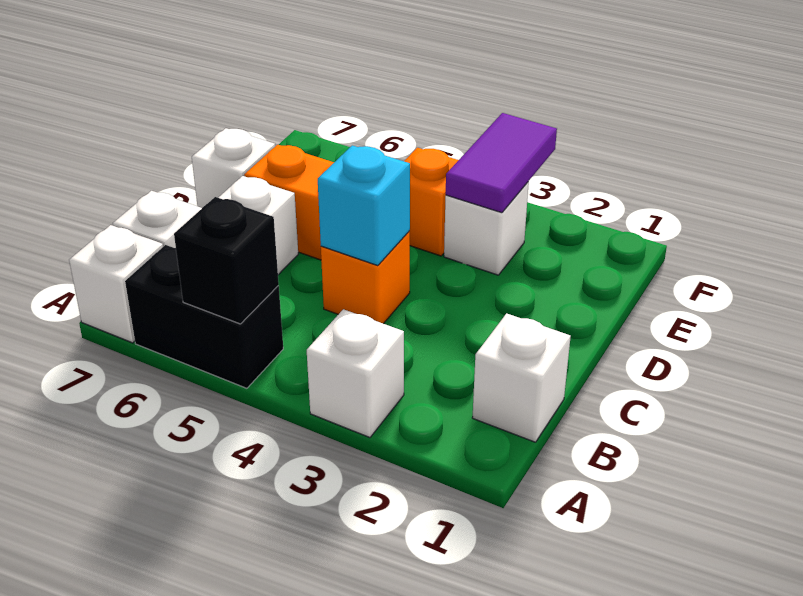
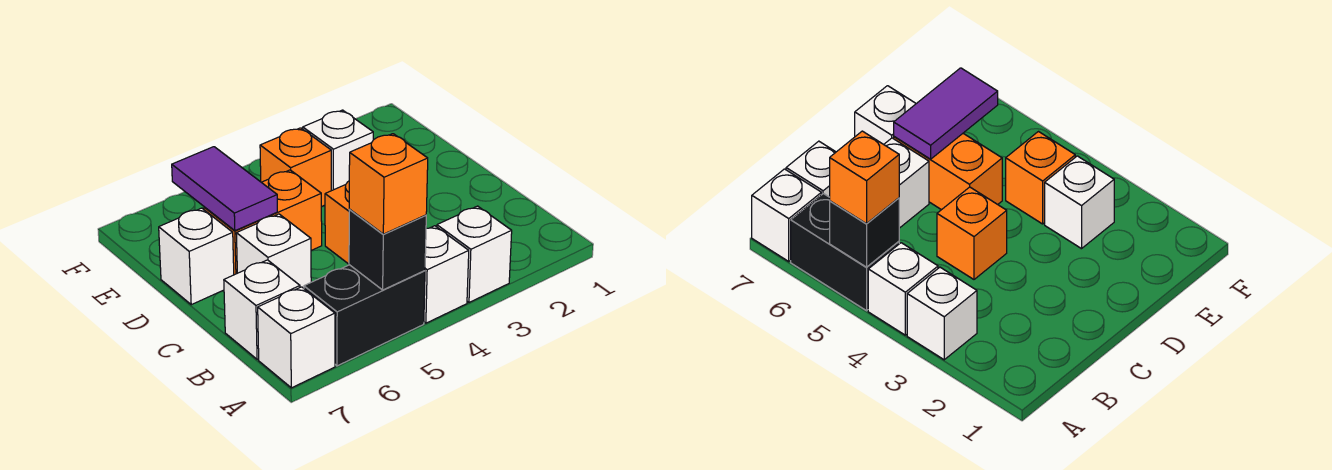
none -> orange 1x1 brick [349,134,428,234]
white 1x1 brick [472,313,571,442] -> white 1x1 brick moved to [424,226,469,323]
cyan 1x1 brick [318,145,410,266] -> none
purple 1x2 tile [446,113,557,213] -> purple 1x2 tile moved to [172,147,277,231]

